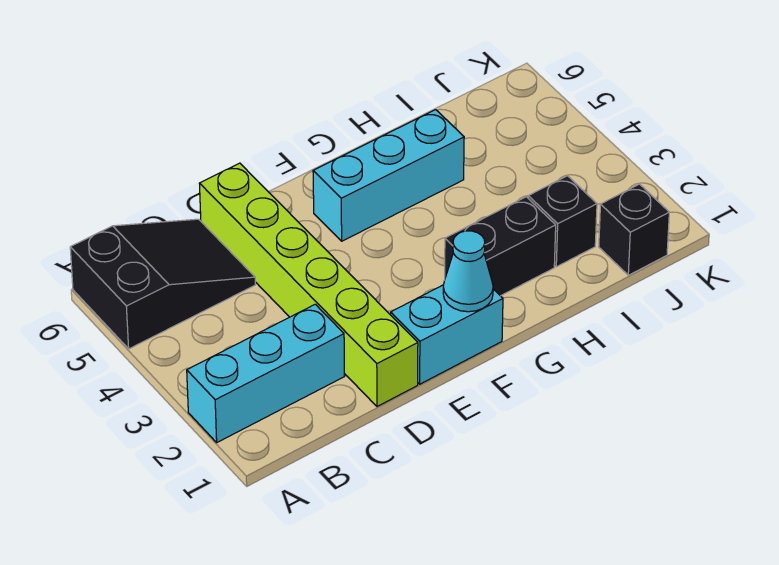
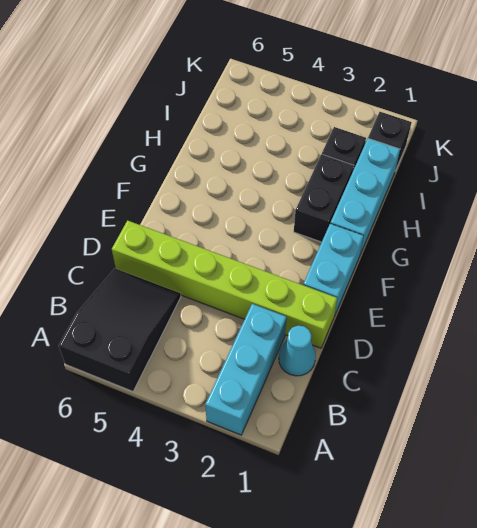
cyan 1x1 cone [443,231,493,312] -> cyan 1x1 cone moved to [279,326,316,376]
cyan 1x3 brick [313,110,464,241] -> cyan 1x3 brick moved to [330,138,400,254]

